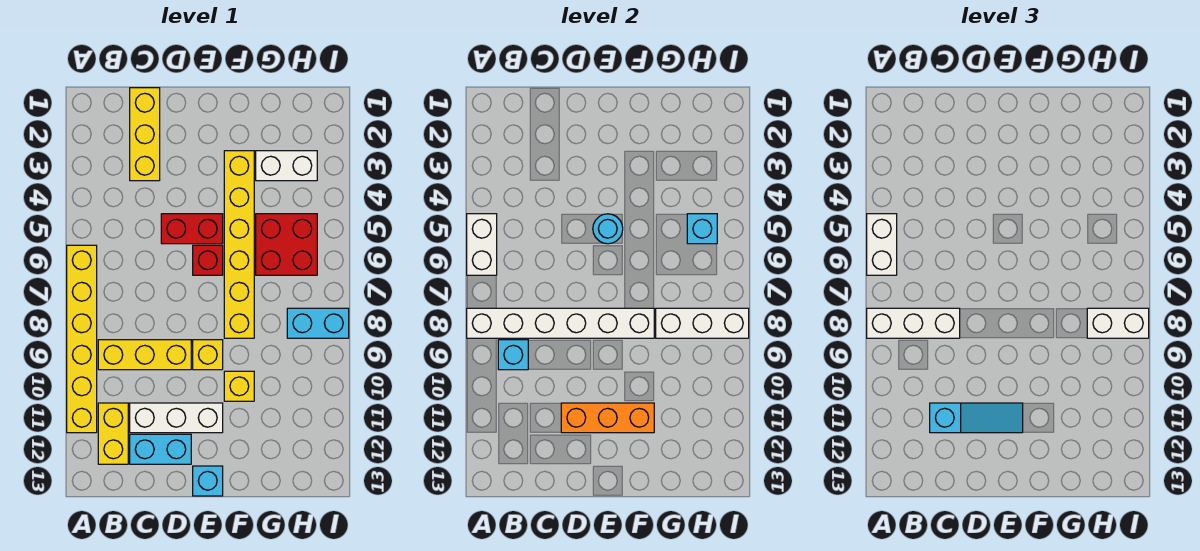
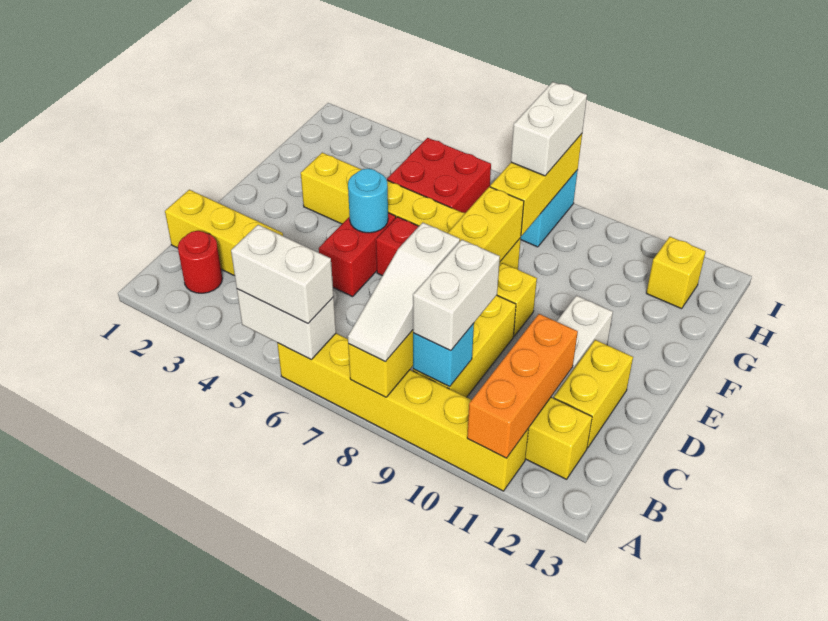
white 1x6 brick [467,308,654,338] -> yellow 1x6 brick [348,187,524,397]
white 1x3 brick [867,308,960,338] -> white 1x3 slope [348,223,460,362]
none -> red 1x1 round brick [178,231,223,293]
cyan 1x3 slope [930,403,1023,433] -> none
cyan 1x2 brick [130,434,191,464] -> yellow 1x2 brick [554,340,633,448]
orange 1x3 brick [561,403,654,433] -> orange 1x3 brick moved to [467,314,578,458]
cyan 1x1 brick [193,466,223,496] -> none
yellow 1x1 brick [224,371,254,401] -> yellow 1x1 brick moved to [646,237,706,309]
white 1x2 brick [256,151,317,181] -> white 1x2 brick moved to [413,240,500,351]
white 1x3 brick [656,308,749,338] -> yellow 1x3 brick [490,134,582,236]
cyan 1x1 brick [687,214,717,244] -> none

